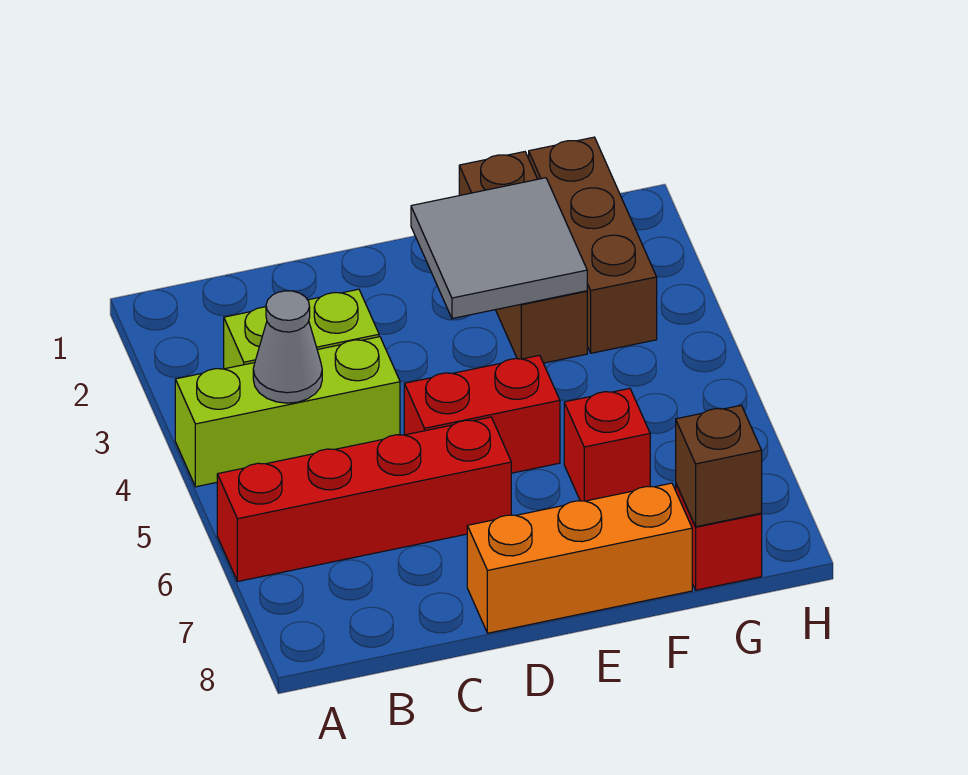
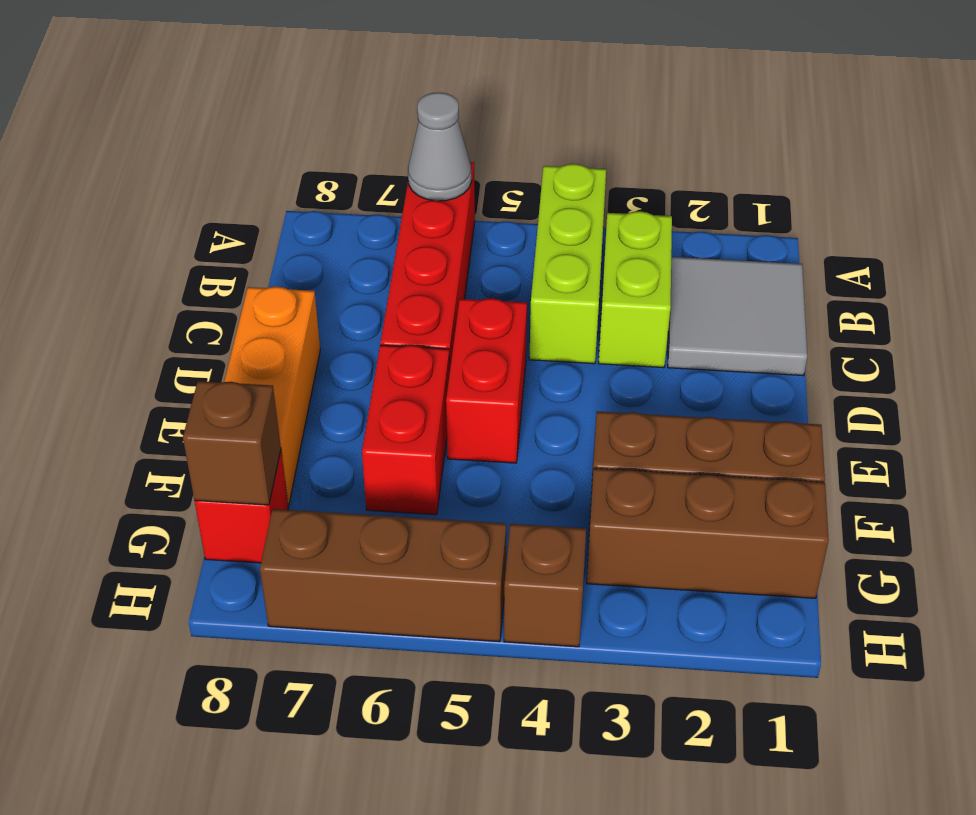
grey 1x1 cone [253,291,322,403] -> grey 1x1 cone moved to [408,92,472,201]
grey 2x2 tile [411,178,587,319] -> grey 2x2 tile moved to [668,257,807,376]
red 1x1 brick [564,388,650,501] -> red 1x2 brick [362,345,450,515]
none -> brown 1x1 brick [504,524,586,647]
none -> brown 1x3 brick [260,509,506,642]

